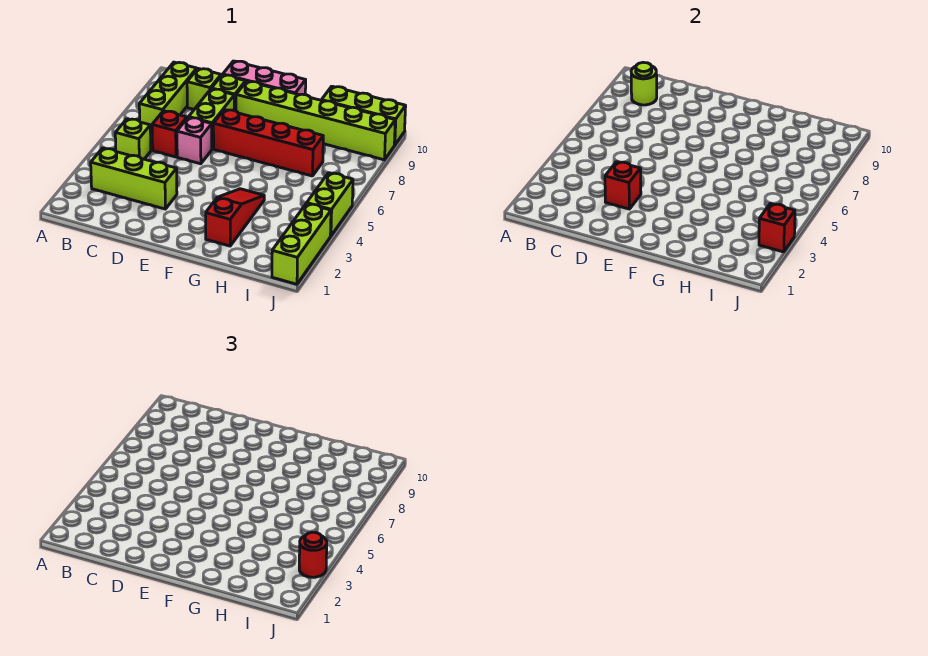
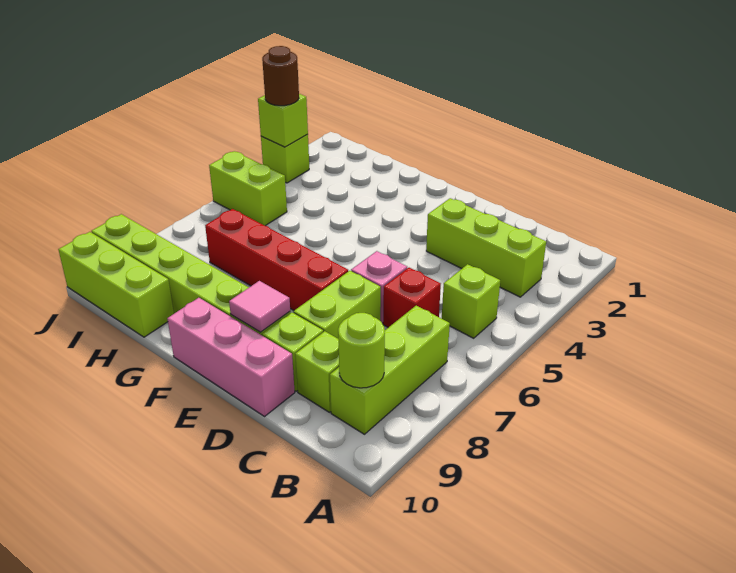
red 1x1 brick [605,162,641,209] -> none
none -> pink 1x1 tile [229,281,290,332]
red 1x3 slope [206,189,264,246] -> none
lime 1x3 brick [272,203,331,284] -> lime 1x1 brick [261,134,309,183]
red 1x1 brick [759,204,795,252] -> lime 1x1 brick [258,94,308,147]
red 1x1 round brick [299,532,327,577] -> brown 1x1 round brick [262,46,299,106]
lime 1x2 brick [307,173,353,236] -> lime 1x2 brick turned to [209,151,287,226]

